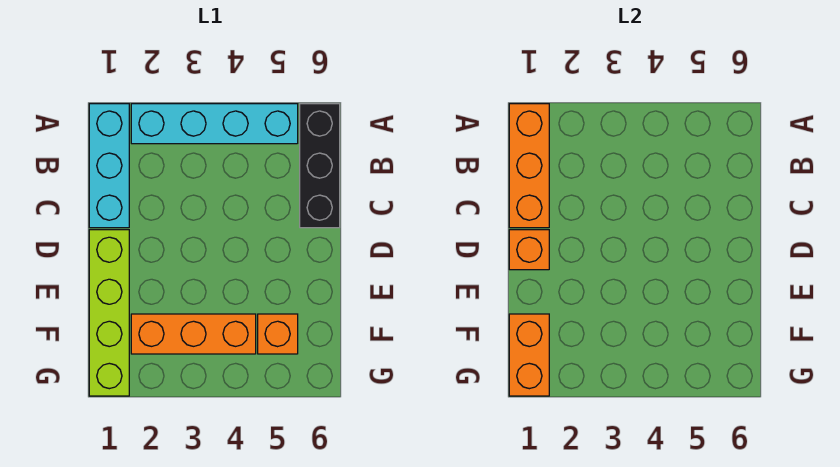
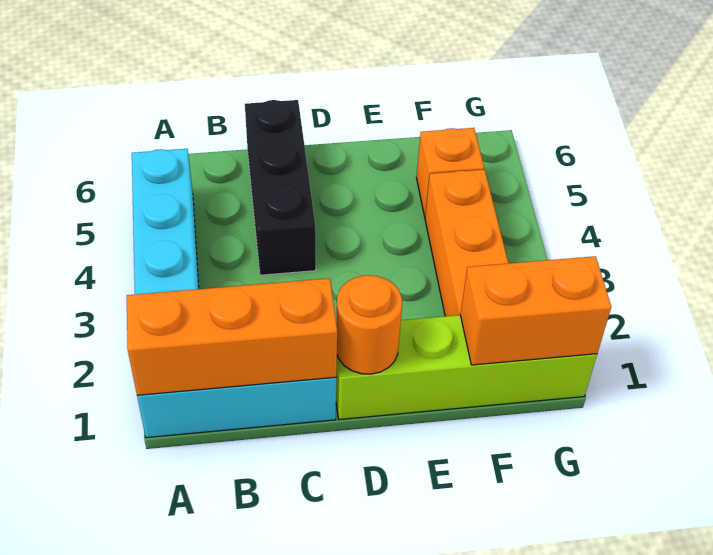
black 1x3 brick [300,104,340,228] -> black 1x3 brick turned to [245,100,316,275]
orange 1x1 brick [509,230,549,270] -> orange 1x1 round brick [336,275,402,374]

